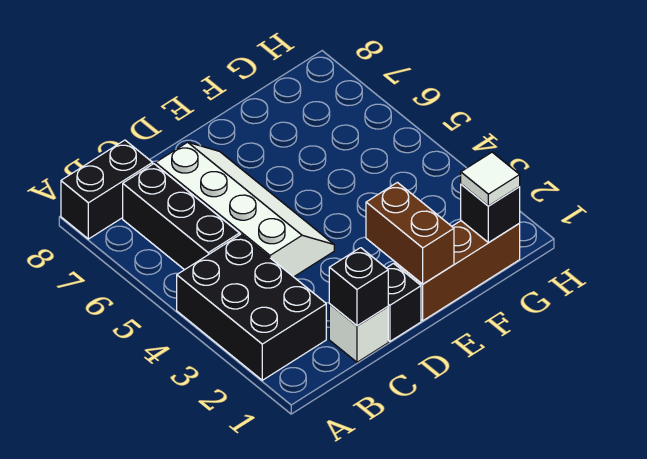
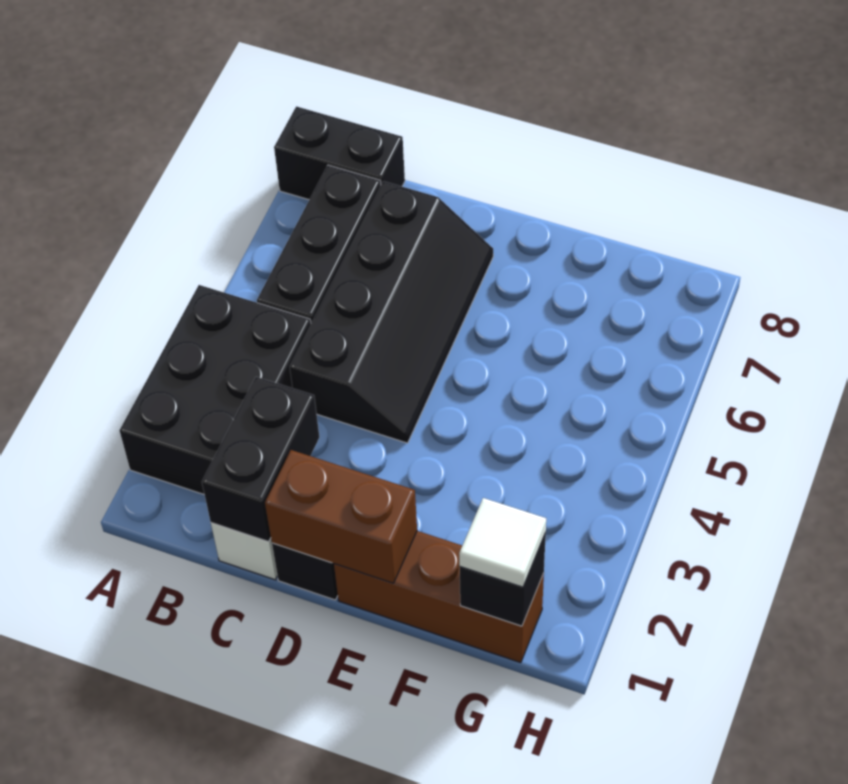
black 1x1 brick [329,248,388,326] -> black 1x2 brick [202,377,319,542]
white 2x4 slope [156,142,334,277] -> black 2x4 slope [290,181,493,443]
brown 1x2 brick [366,182,454,284] -> brown 1x2 brick turned to [265,450,417,583]

